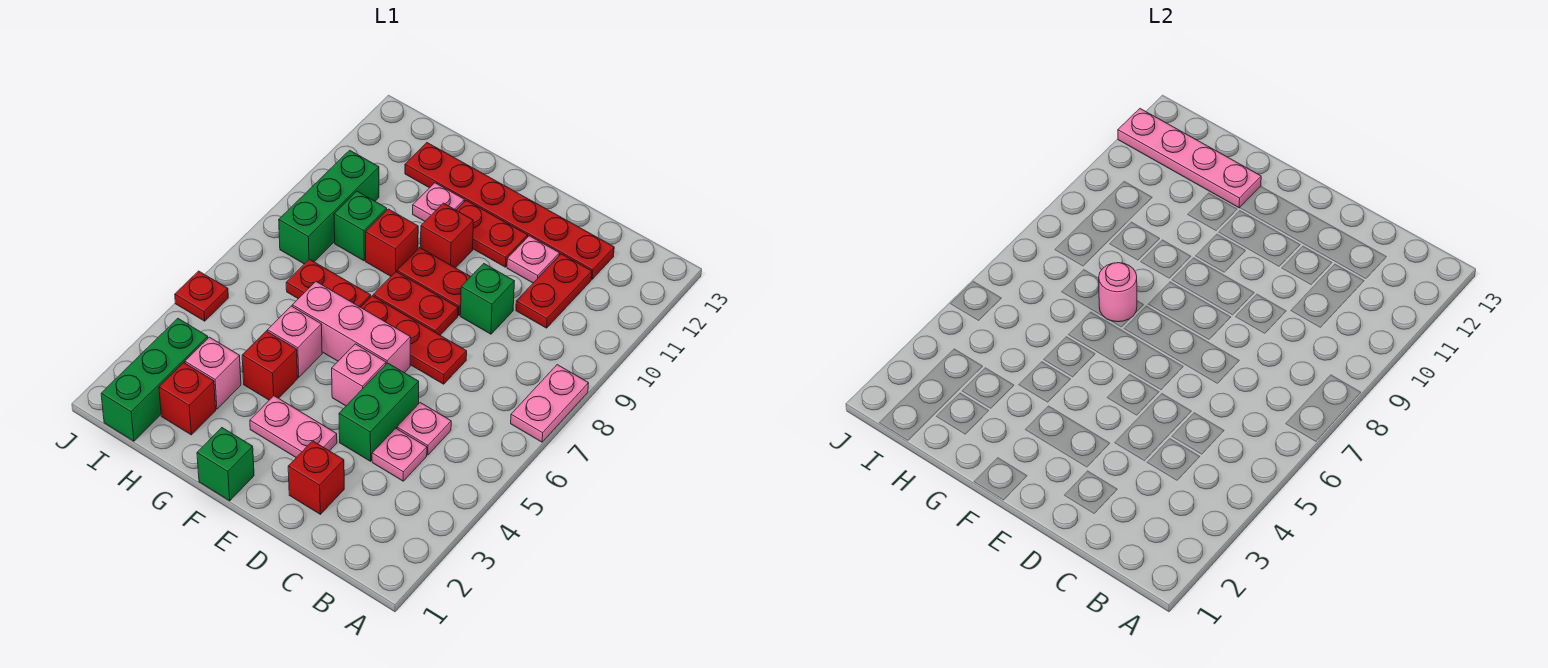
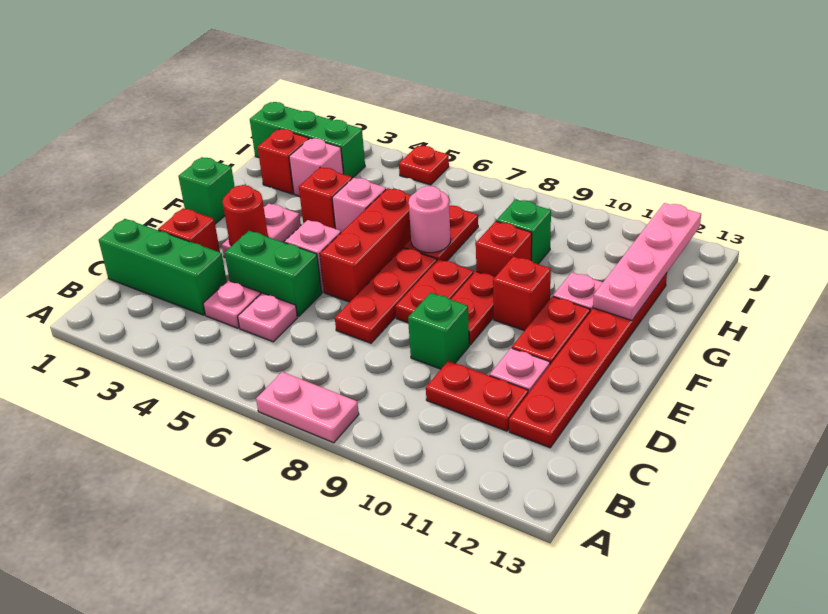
none -> red 1x1 round brick [222,185,268,246]
pink 1x3 brick [292,282,411,373] -> red 1x3 brick [320,188,411,302]
green 1x3 brick [279,150,379,264] -> green 1x3 brick moved to [99,219,227,315]

